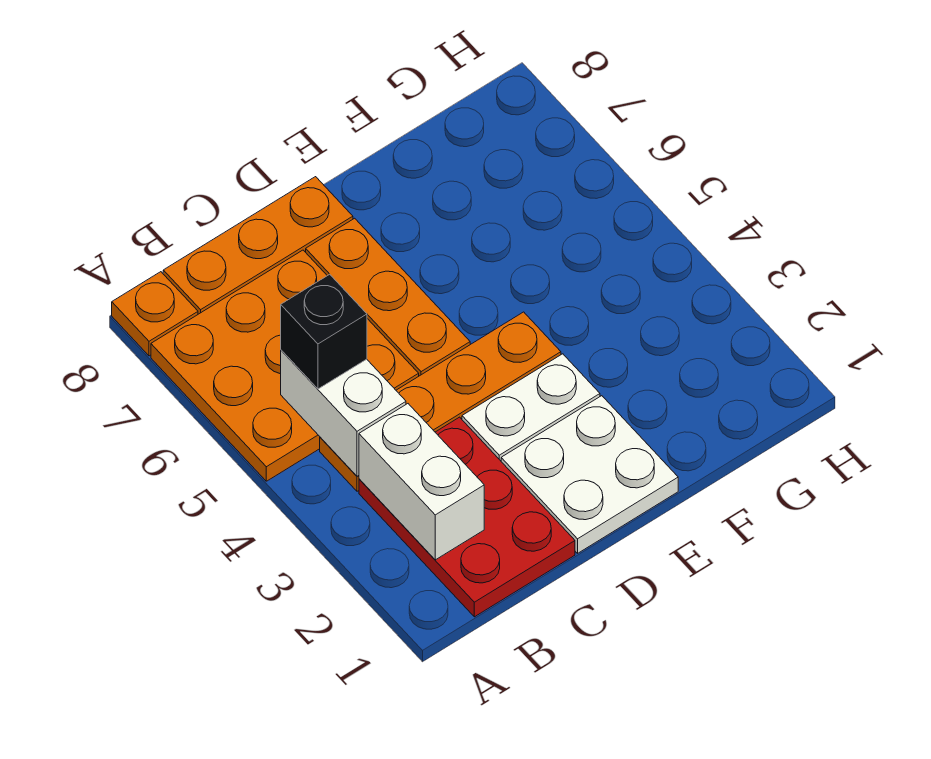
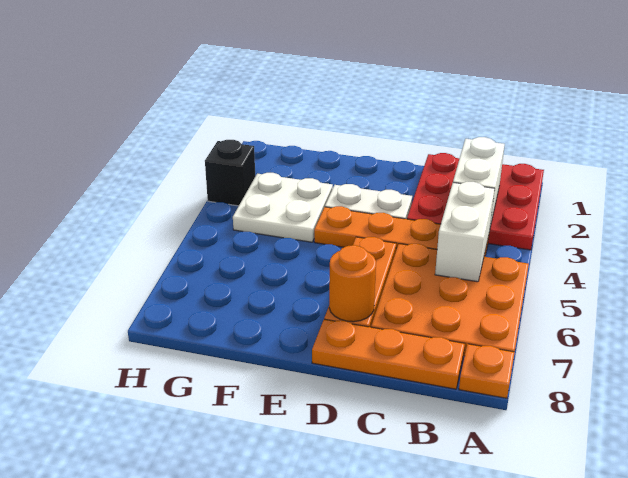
red 2x3 plate [359,417,575,617] -> red 3x3 plate [407,153,544,250]
black 1x1 brick [281,274,367,389] -> black 1x1 brick moved to [205,140,255,206]
white 2x2 plate [501,396,678,553] -> white 2x2 plate moved to [233,173,333,242]
none -> orange 1x1 round brick [329,245,376,322]

